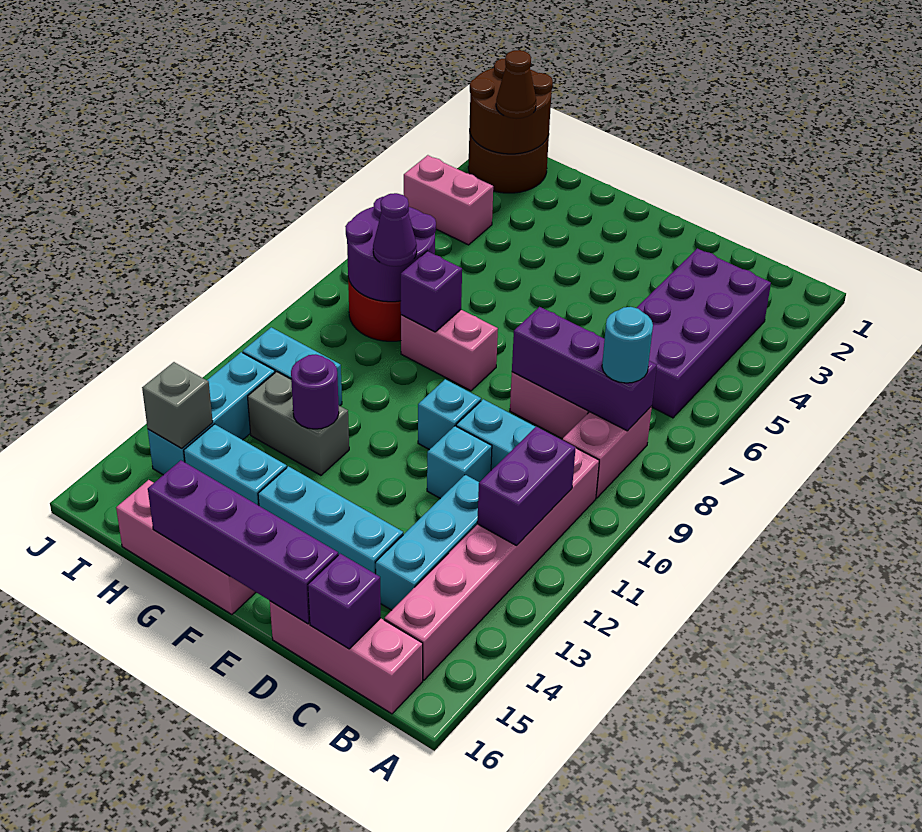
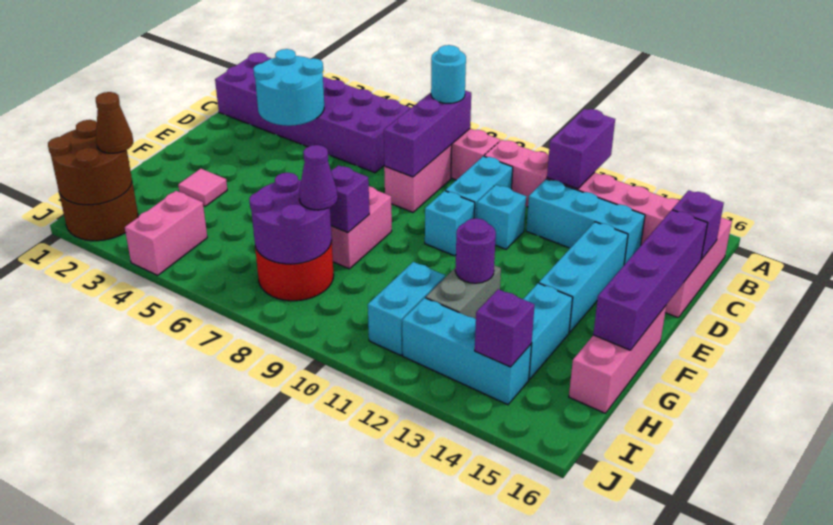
purple 2x4 brick [637,248,771,418] -> purple 2x6 brick [215,53,410,173]
purple 1x2 brick [477,427,576,545] -> purple 1x2 brick turned to [547,109,615,189]
none -> cyan 2x2 round brick [253,49,324,126]
none -> pink 1x1 tile [178,169,227,206]
grey 1x1 brick [142,362,213,448] -> purple 1x1 brick [475,289,535,367]

